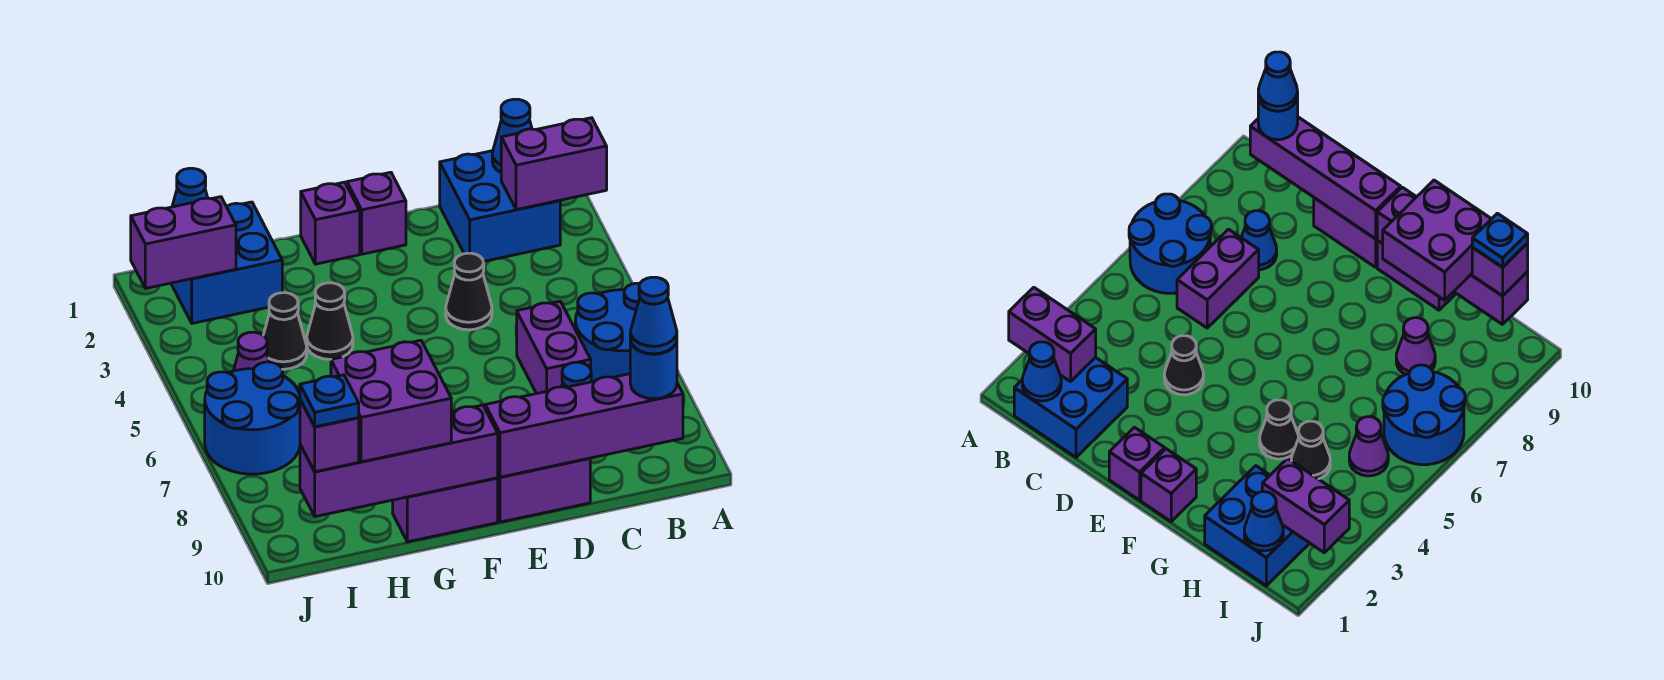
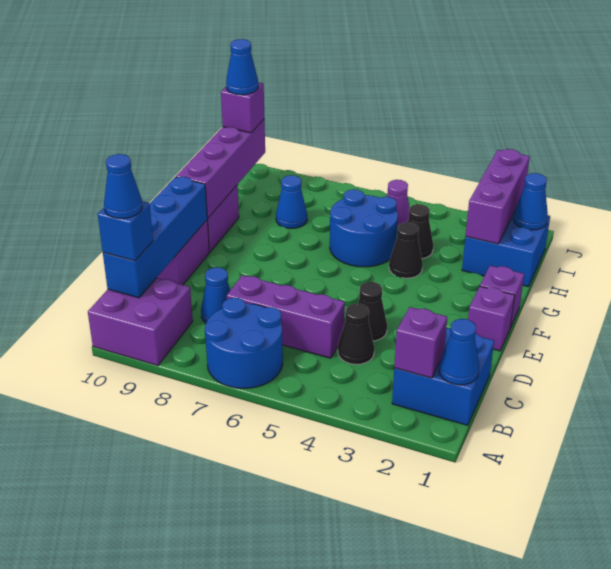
purple 1x2 brick [501,118,607,210] -> purple 1x1 brick [394,307,447,378]
purple 1x4 brick [485,374,683,477] -> blue 1x4 brick [103,177,207,298]
blue 1x1 round brick [630,340,677,399] -> blue 1x1 brick [98,201,153,261]
none -> black 1x1 cone [338,304,374,364]
purple 1x2 brick [517,301,591,394] -> purple 1x3 brick [227,275,345,358]
purple 2x2 brick [331,340,451,462] -> purple 2x2 brick moved to [88,278,193,366]
purple 1x1 cone [1396,318,1435,375] -> blue 1x1 cone [276,175,307,229]
purple 1x2 brick [131,197,236,288] -> purple 1x3 brick [466,149,530,244]
blue 2x2 round brick [205,362,300,474] -> blue 2x2 round brick moved to [330,189,398,267]
blue 1x1 plate [300,375,359,427] -> blue 1x1 cone [226,39,258,95]

